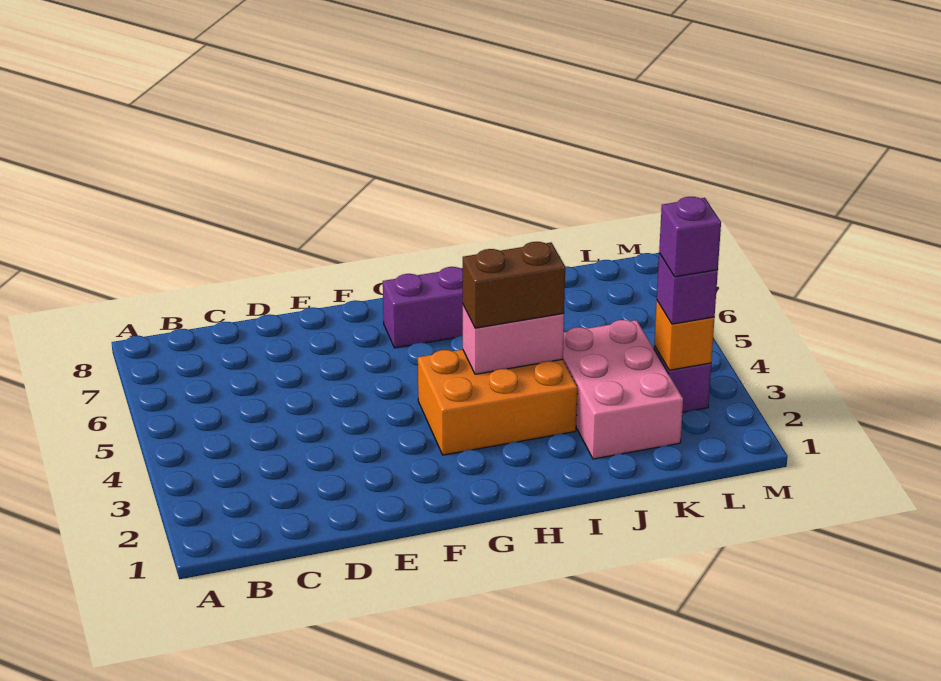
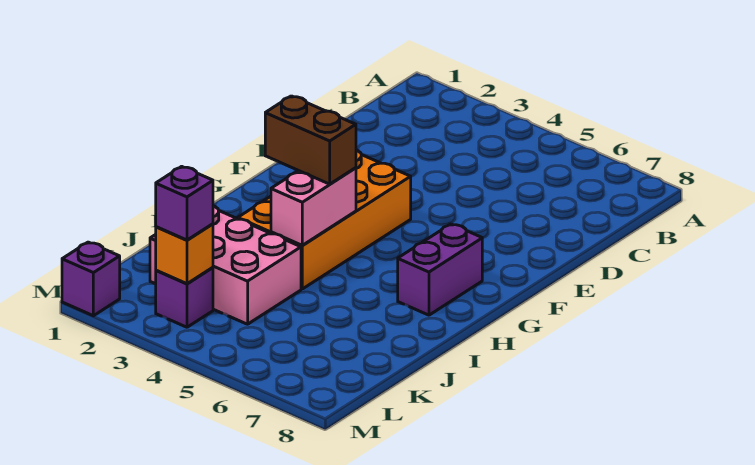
orange 2x3 brick [418,350,577,455] -> orange 2x4 brick [238,150,411,289]
brown 1x2 brick [463,242,565,328] -> brown 1x2 brick turned to [265,96,356,184]
purple 1x1 brick [659,197,721,277] -> purple 1x1 brick moved to [62,242,120,316]

